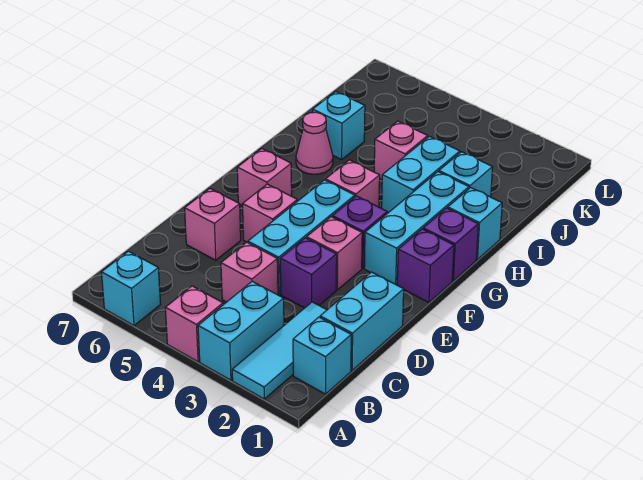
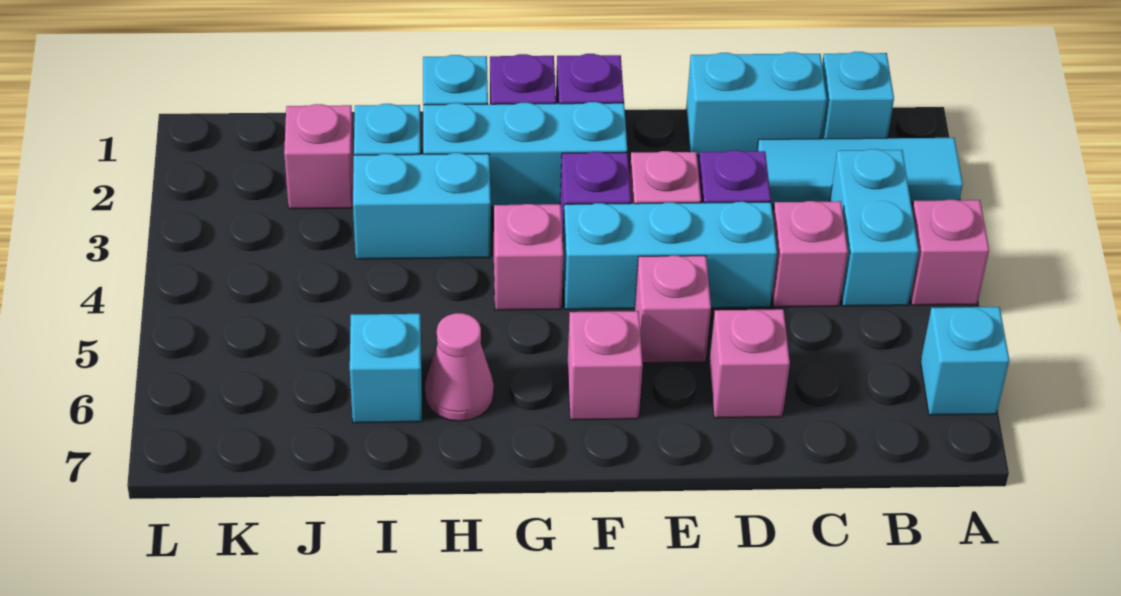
cyan 1x2 brick [198,281,284,380] -> cyan 1x2 brick turned to [830,149,919,306]
pink 1x1 brick [374,121,428,180] -> pink 1x1 brick moved to [284,104,354,209]

